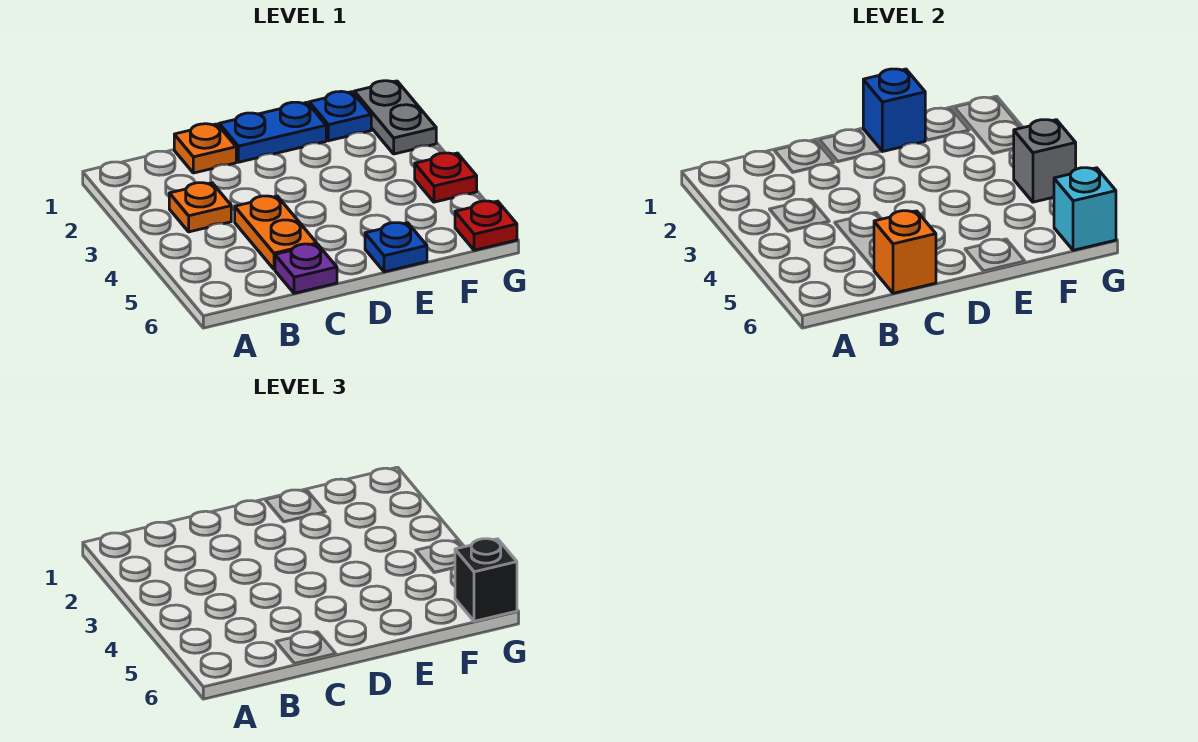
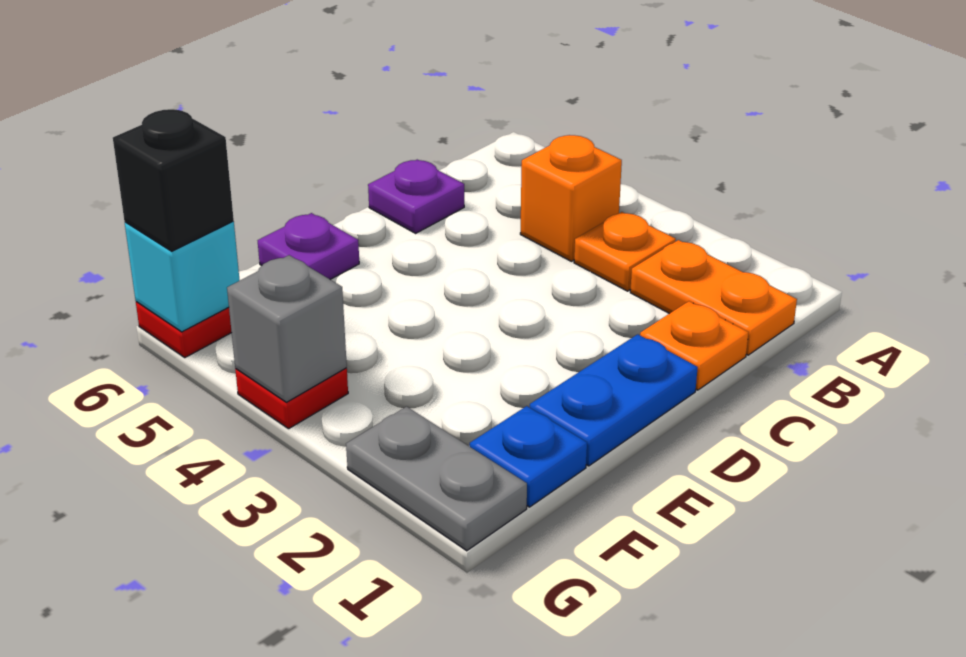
orange 1x2 plate [235,196,317,269] -> orange 1x2 plate moved to [630,240,797,355]
orange 1x1 brick [874,211,936,293] -> orange 1x1 brick moved to [520,135,622,261]
blue 1x1 brick [863,69,925,152] -> none
blue 1x1 plate [365,223,427,272] -> purple 1x1 plate [258,213,359,280]

